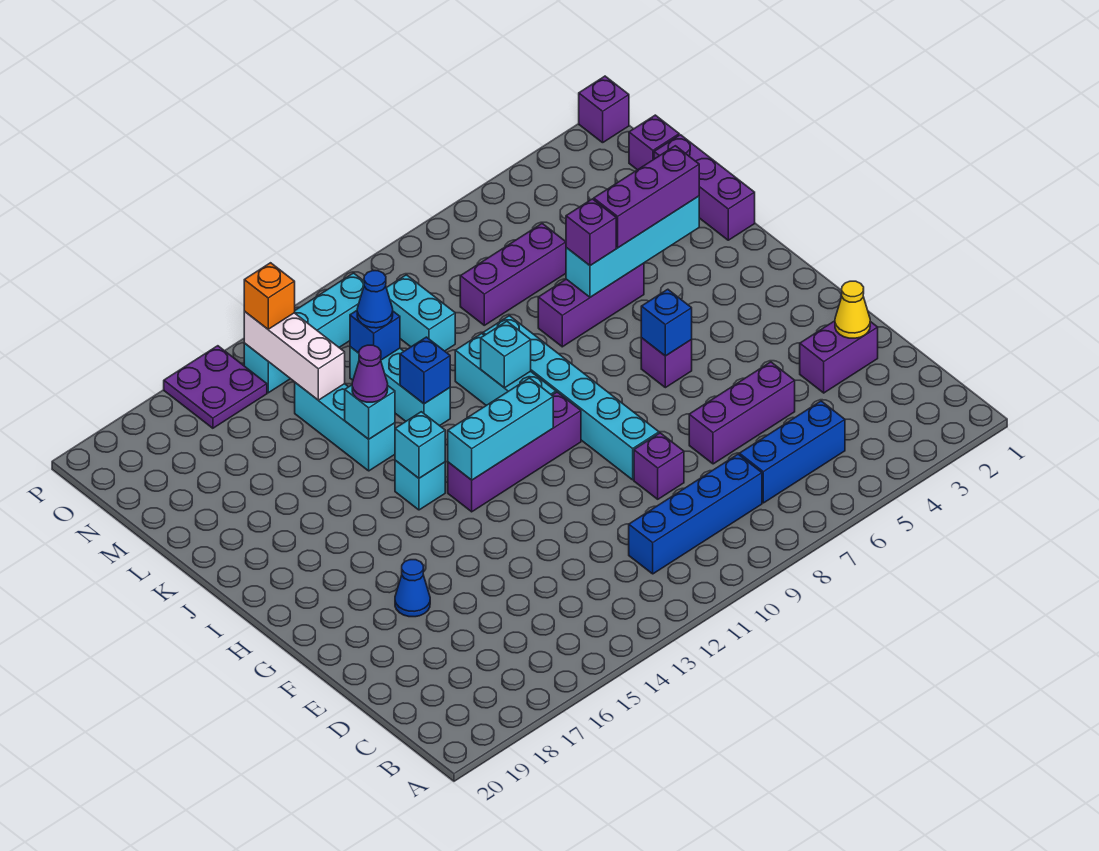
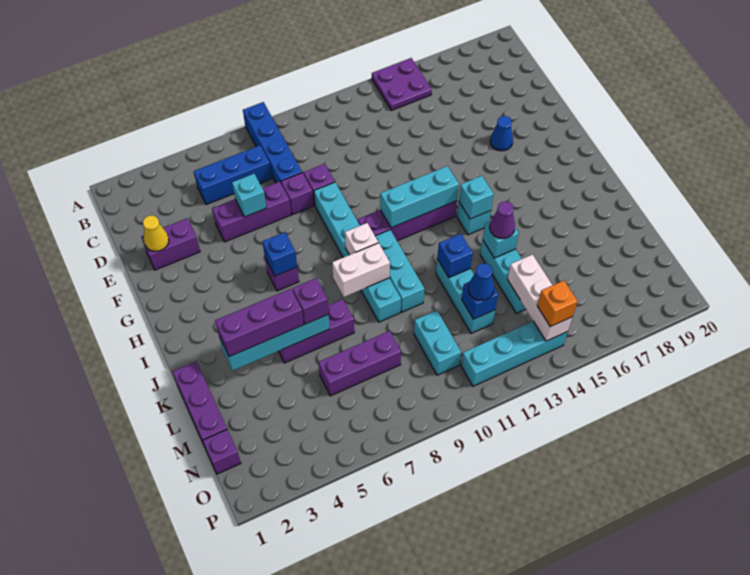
blue 1x4 brick [629,454,762,574] -> blue 1x4 brick turned to [243,102,302,183]
none -> white 1x1 brick [345,223,378,255]
none -> white 1x2 brick [332,243,390,297]
cyan 1x1 brick [481,321,531,388] -> cyan 1x1 brick moved to [232,174,266,217]
purple 2x2 plate [164,346,267,428] -> purple 2x2 plate moved to [372,58,432,110]
purple 1x1 brick [579,76,629,143] -> purple 1x1 brick moved to [281,173,314,215]

